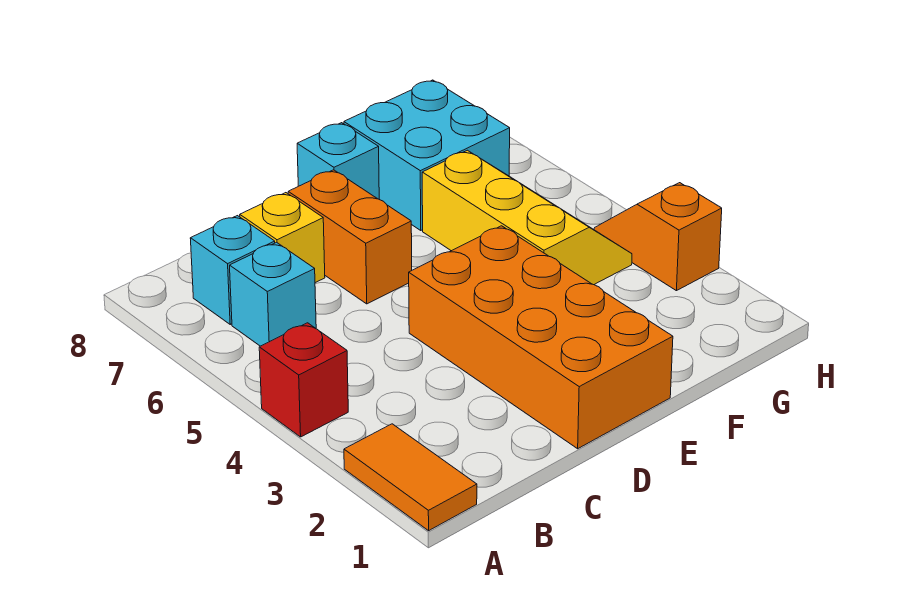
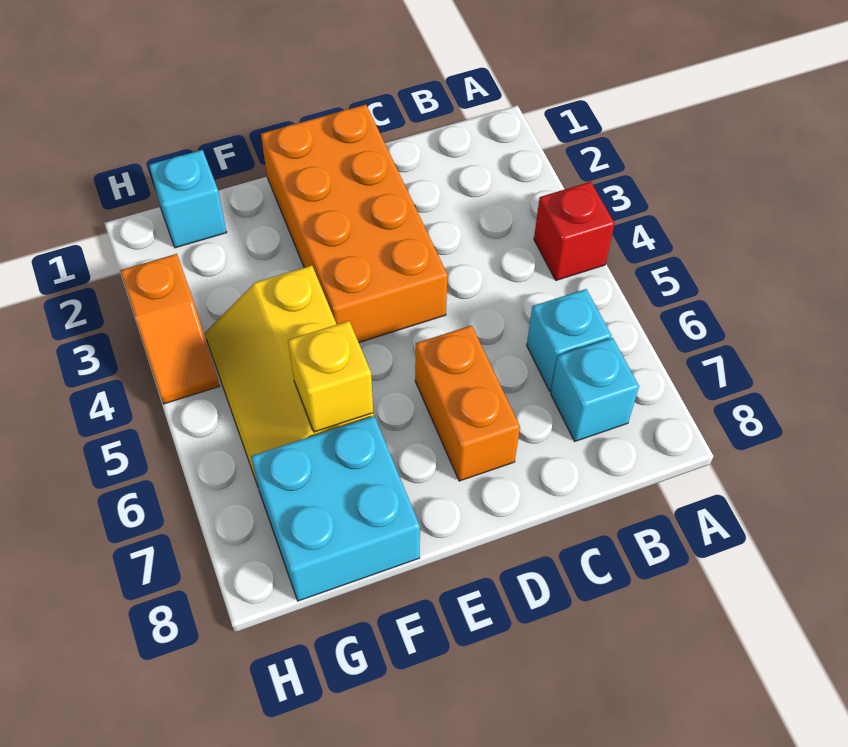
orange 1x2 tile [344,424,477,531] -> none
yellow 1x1 brick [240,193,325,283] -> yellow 1x1 brick moved to [288,321,373,432]
cyan 1x1 brick [297,123,379,199] -> cyan 1x1 brick moved to [149,150,227,248]

